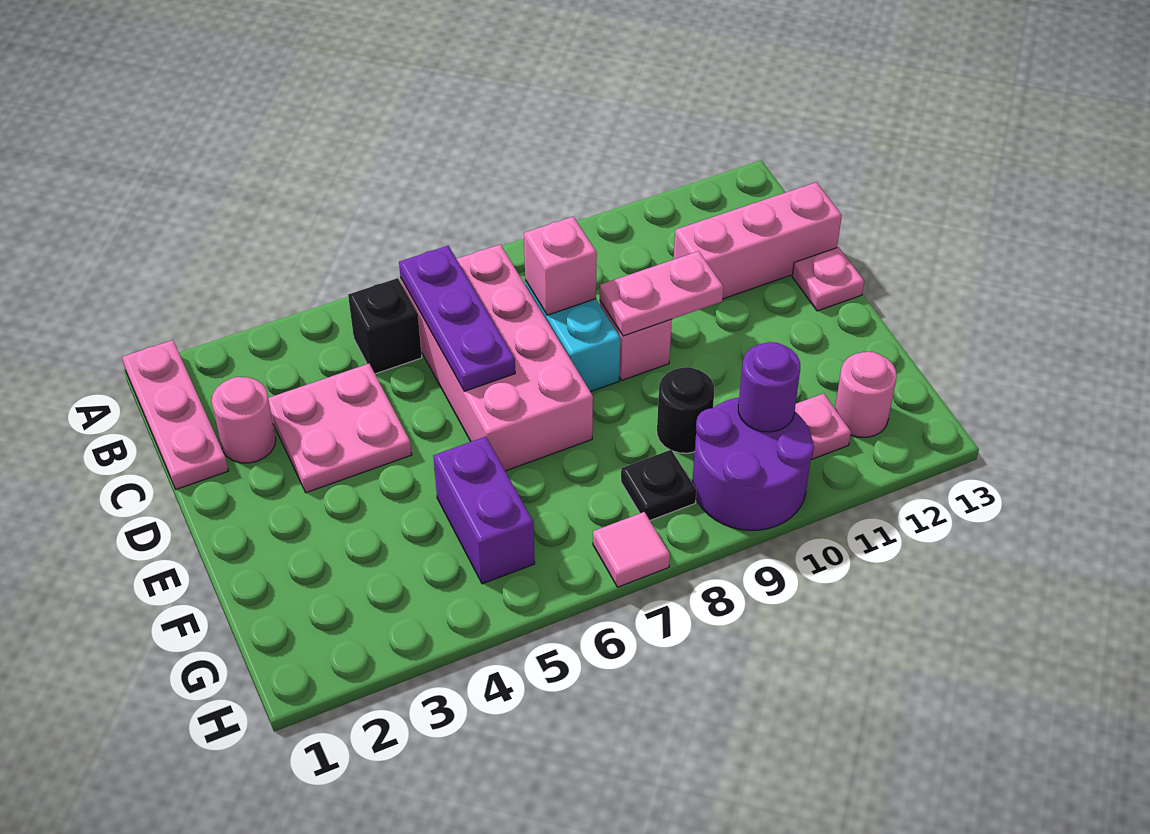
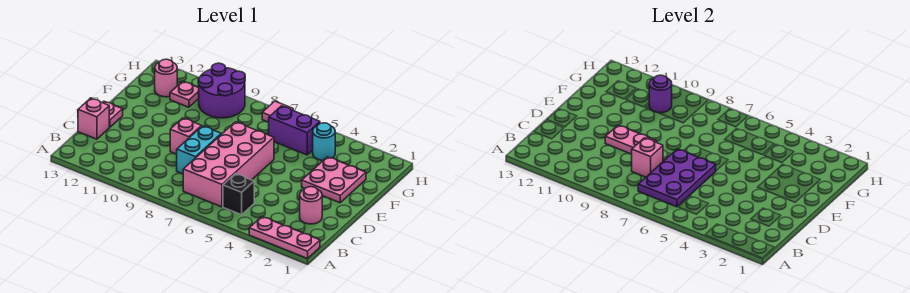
pink 1x3 plate [122,340,228,489] -> pink 1x3 plate turned to [249,217,320,259]
purple 1x3 plate [399,246,515,391] -> purple 2x3 plate [638,149,716,207]
pink 2x2 plate [268,364,412,493] -> pink 2x2 plate moved to [302,157,366,203]
pink 1x3 brick [674,182,842,299] -> pink 1x1 brick [78,98,109,139]
purple 1x2 brick [433,437,535,584] -> purple 1x2 brick turned to [269,106,320,155]
black 1x1 round brick [657,367,714,453] -> none
none -> cyan 1x1 round brick [313,123,335,160]
black 1x1 plate [621,450,696,520] -> none

